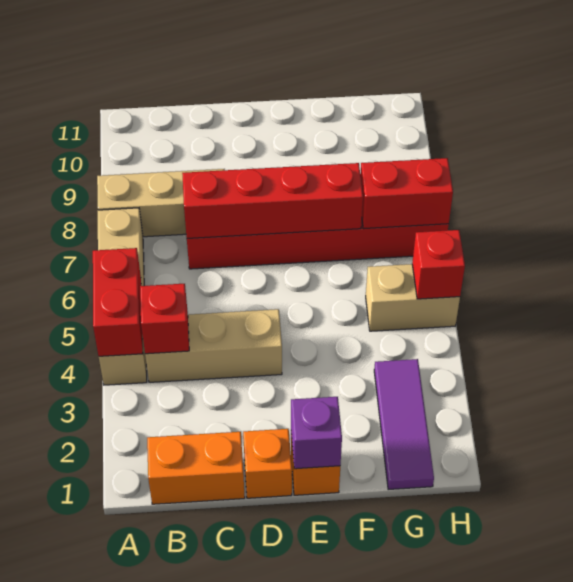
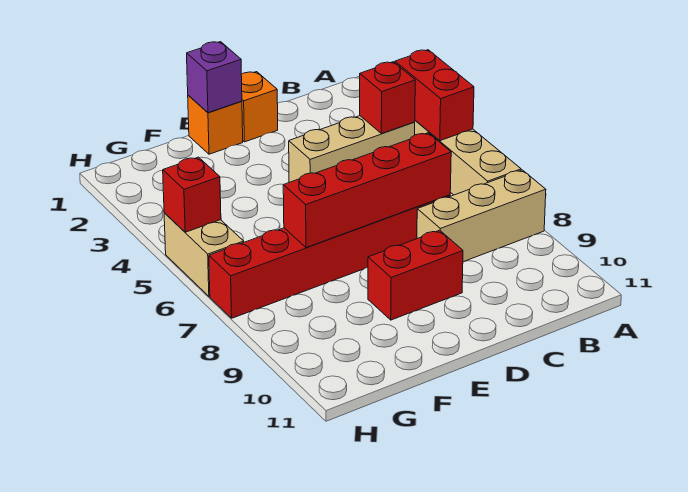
orange 1x2 brick [147,432,245,504] -> none
purple 1x3 tile [374,359,434,490] -> none
tan 1x2 brick [366,264,460,331] -> tan 1x2 brick turned to [164,213,244,296]
red 1x2 brick [360,158,453,229] -> red 1x2 brick moved to [368,230,463,320]

